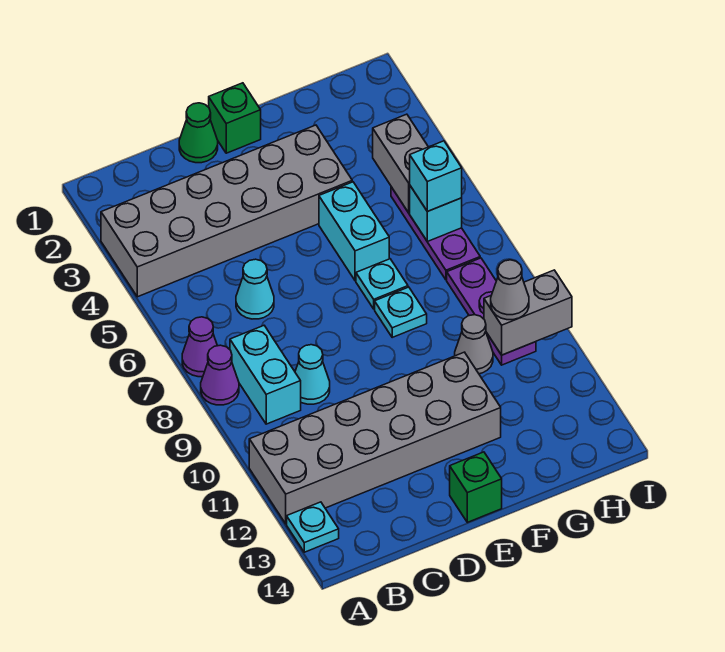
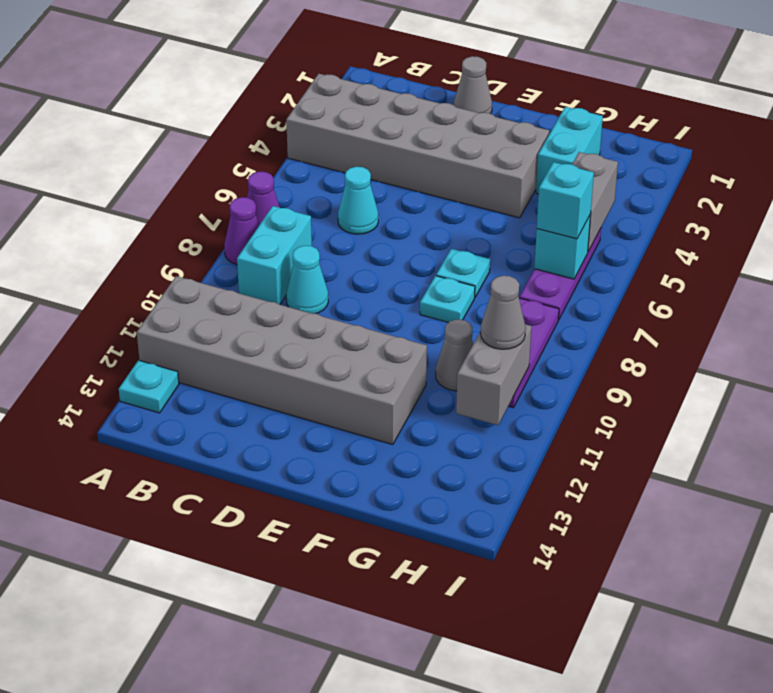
green 1x1 cone [179,103,218,163] -> grey 1x1 cone [454,56,492,114]
green 1x1 brick [209,83,261,153] -> none
green 1x1 brick [450,452,502,522] -> none
cyan 1x2 brick [319,182,389,281] -> cyan 1x2 brick moved to [536,107,603,194]
grey 1x2 brick [484,270,572,355] -> grey 1x2 brick turned to [456,324,531,425]

